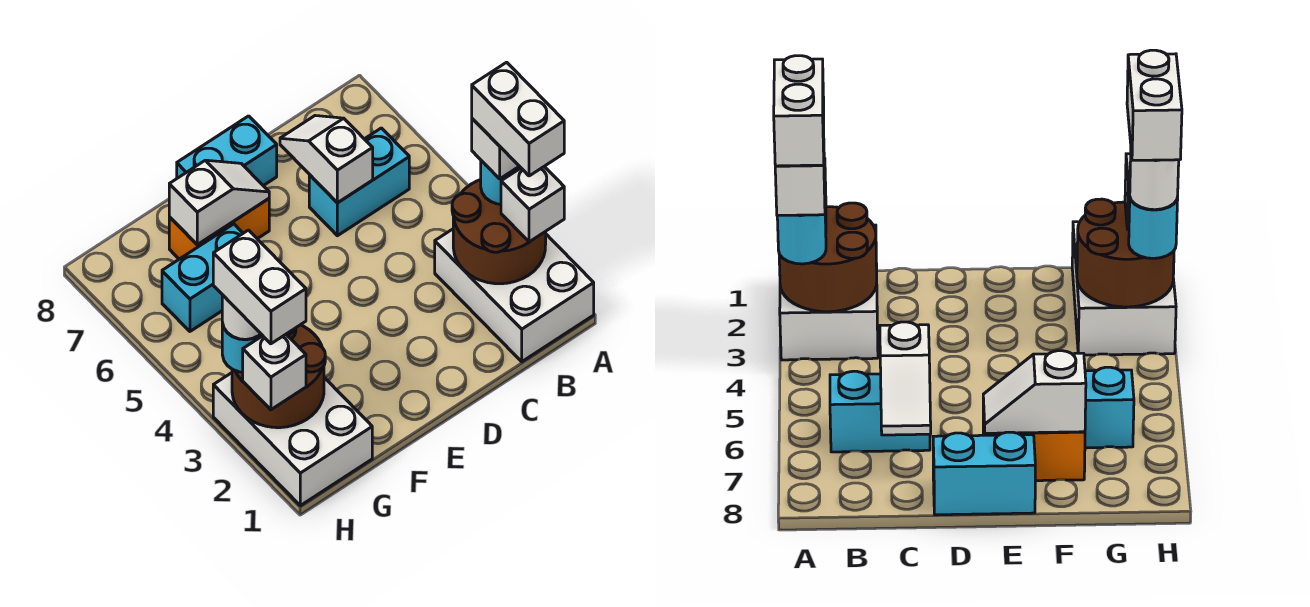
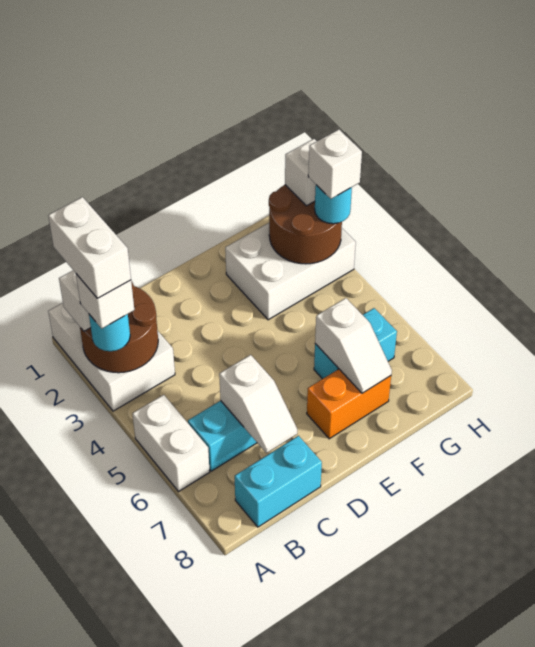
cyan 1x2 brick [177,116,277,186] -> cyan 1x2 brick moved to [235,436,322,527]
white 1x2 slope [169,160,269,245] -> white 1x2 slope turned to [315,298,392,393]
white 2x3 brick [213,373,372,506] -> white 2x3 brick turned to [225,223,356,320]
white 1x2 brick [213,230,306,344] -> white 1x2 brick moved to [132,395,210,491]
white 1x1 round brick [222,295,261,340] -> white 1x1 brick [308,129,362,199]

